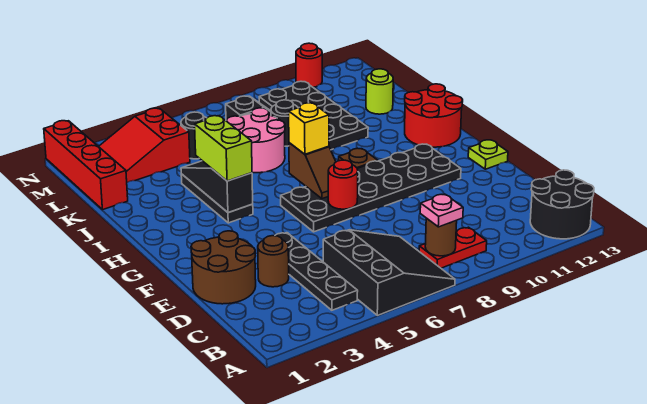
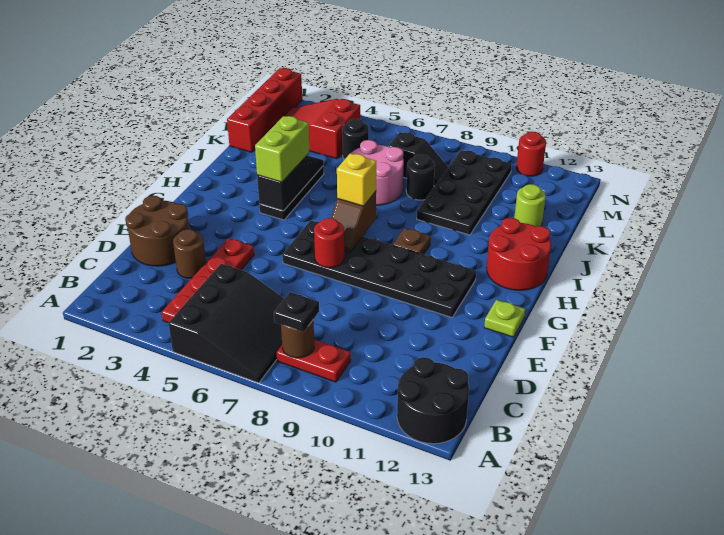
black 1x4 plate [275,233,358,310] -> red 1x4 plate [162,238,254,323]
pink 1x1 plate [420,194,463,227] -> black 1x1 plate [274,292,319,332]

